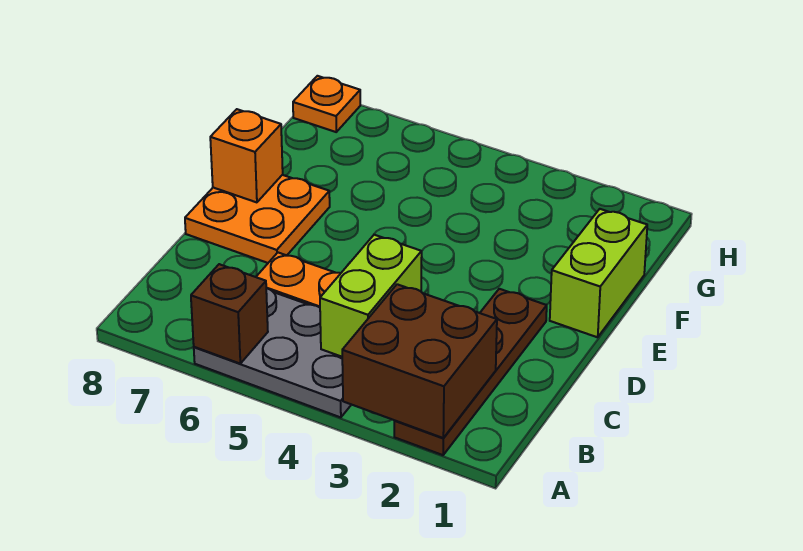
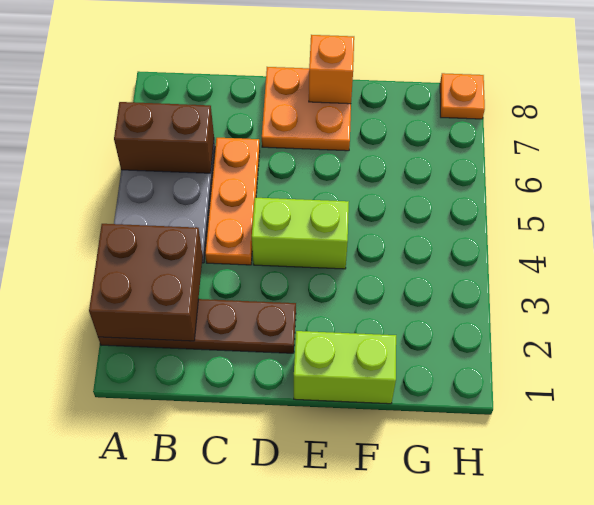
brown 1x1 brick [191,264,268,363] -> brown 1x2 brick [114,102,214,173]
lime 1x2 brick [320,235,422,357] -> lime 1x2 brick moved to [252,198,349,269]

